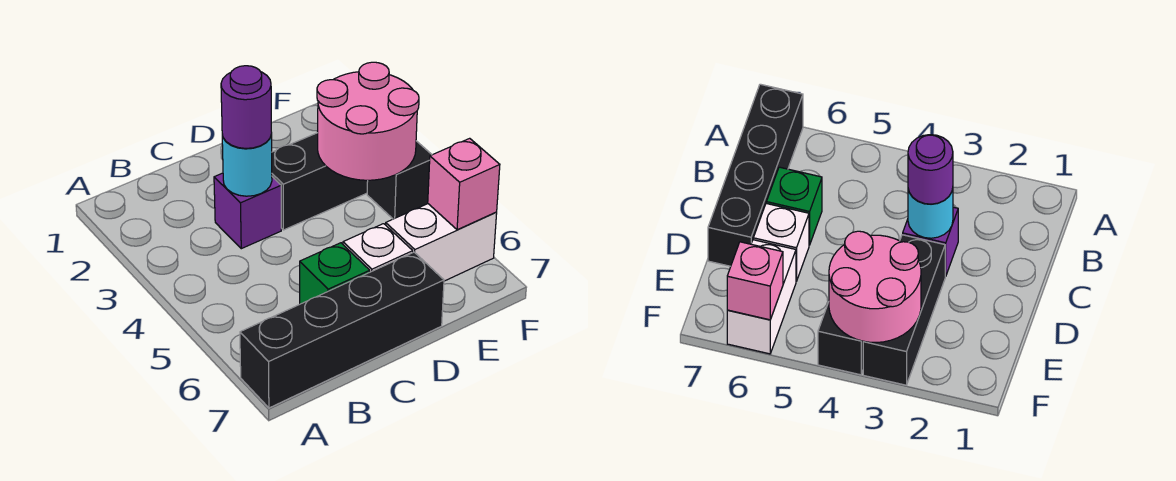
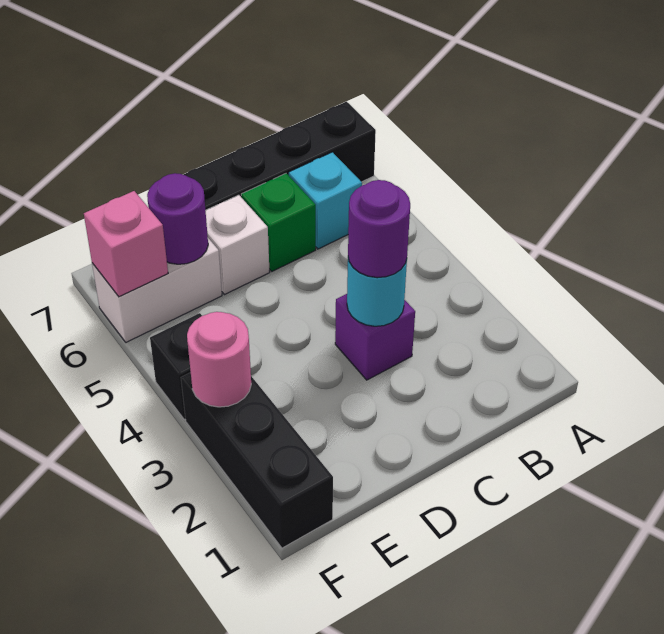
none -> cyan 1x1 brick [289,152,362,249]
black 1x3 brick [272,133,368,230] -> black 1x3 brick turned to [181,372,333,548]
pink 2x2 round brick [317,62,419,180] -> pink 1x1 round brick [187,312,251,407]
none -> purple 1x1 round brick [147,173,208,264]

